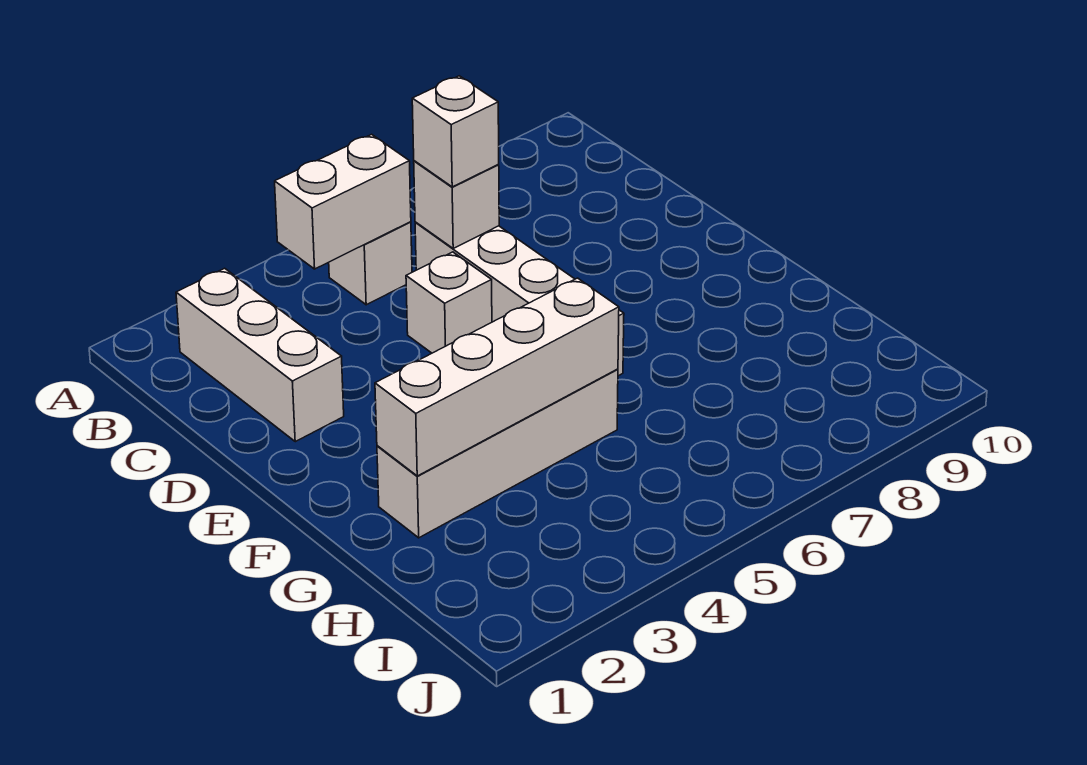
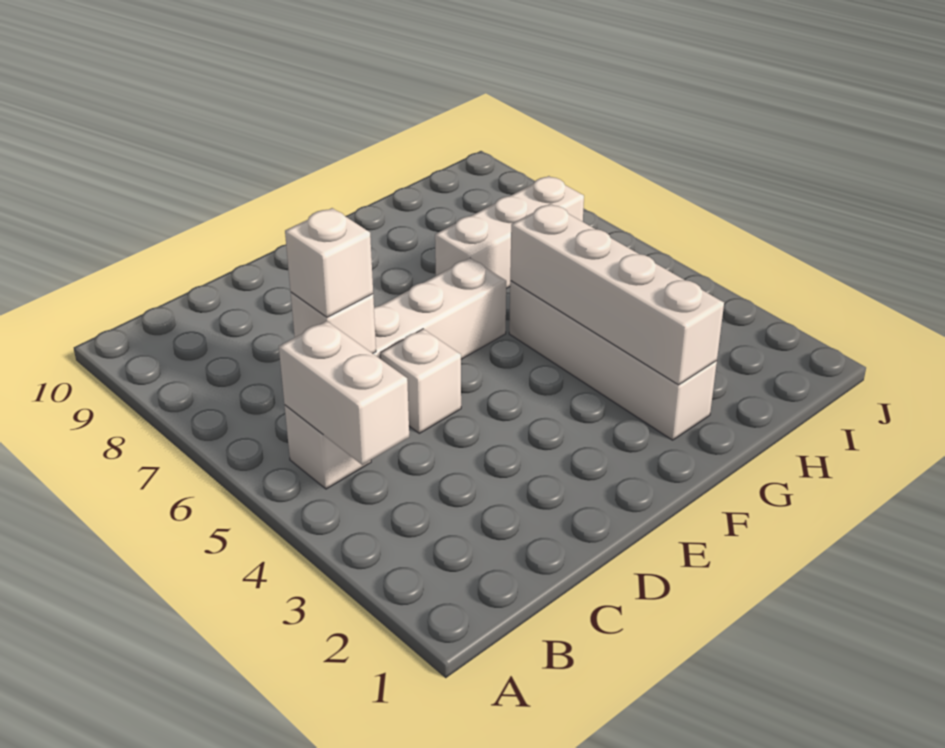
white 1x3 brick [176,268,344,442] -> white 1x3 brick moved to [435,176,584,289]

